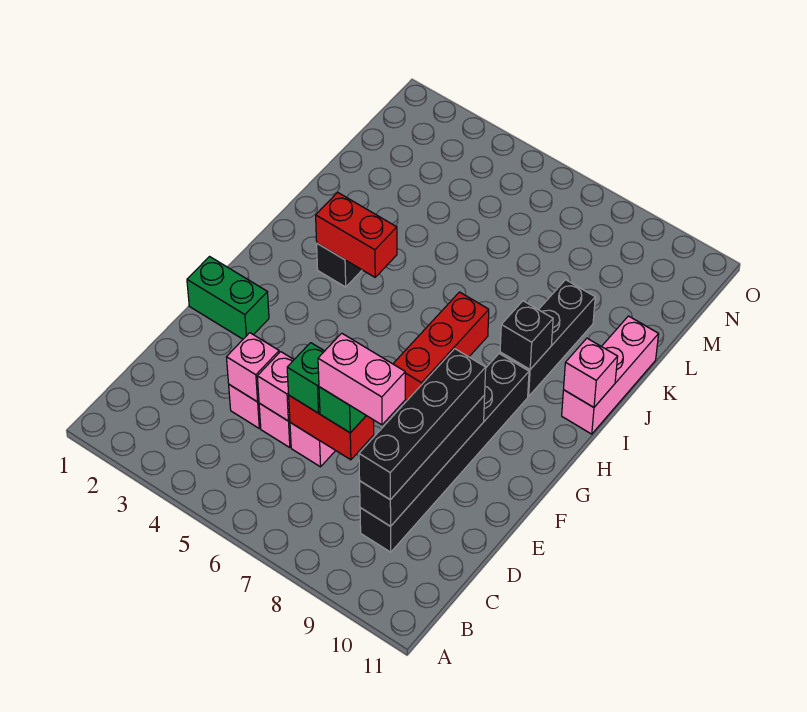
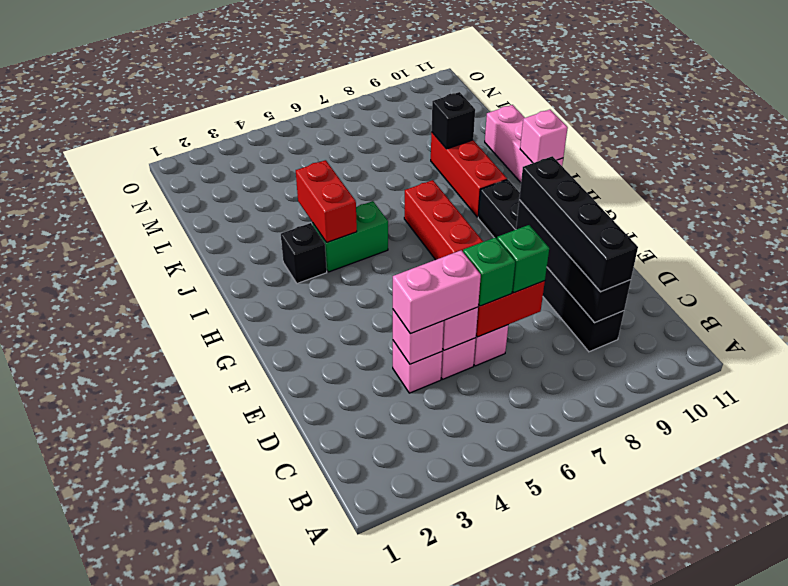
pink 1x2 brick [318,333,405,425] -> pink 1x2 brick moved to [393,250,481,334]
green 1x2 brick [187,257,269,339] -> green 1x2 brick moved to [313,201,388,272]
red 1x2 brick [316,192,397,277] -> red 1x2 brick turned to [296,160,357,242]
black 1x3 brick [500,280,595,396] -> red 1x3 brick [431,132,507,217]
black 1x1 brick [500,301,553,369] -> black 1x1 brick moved to [431,92,475,149]

